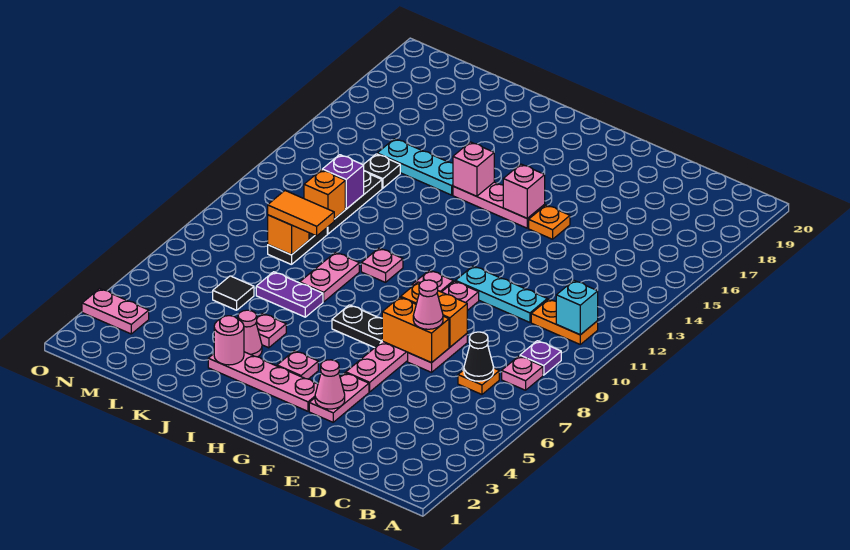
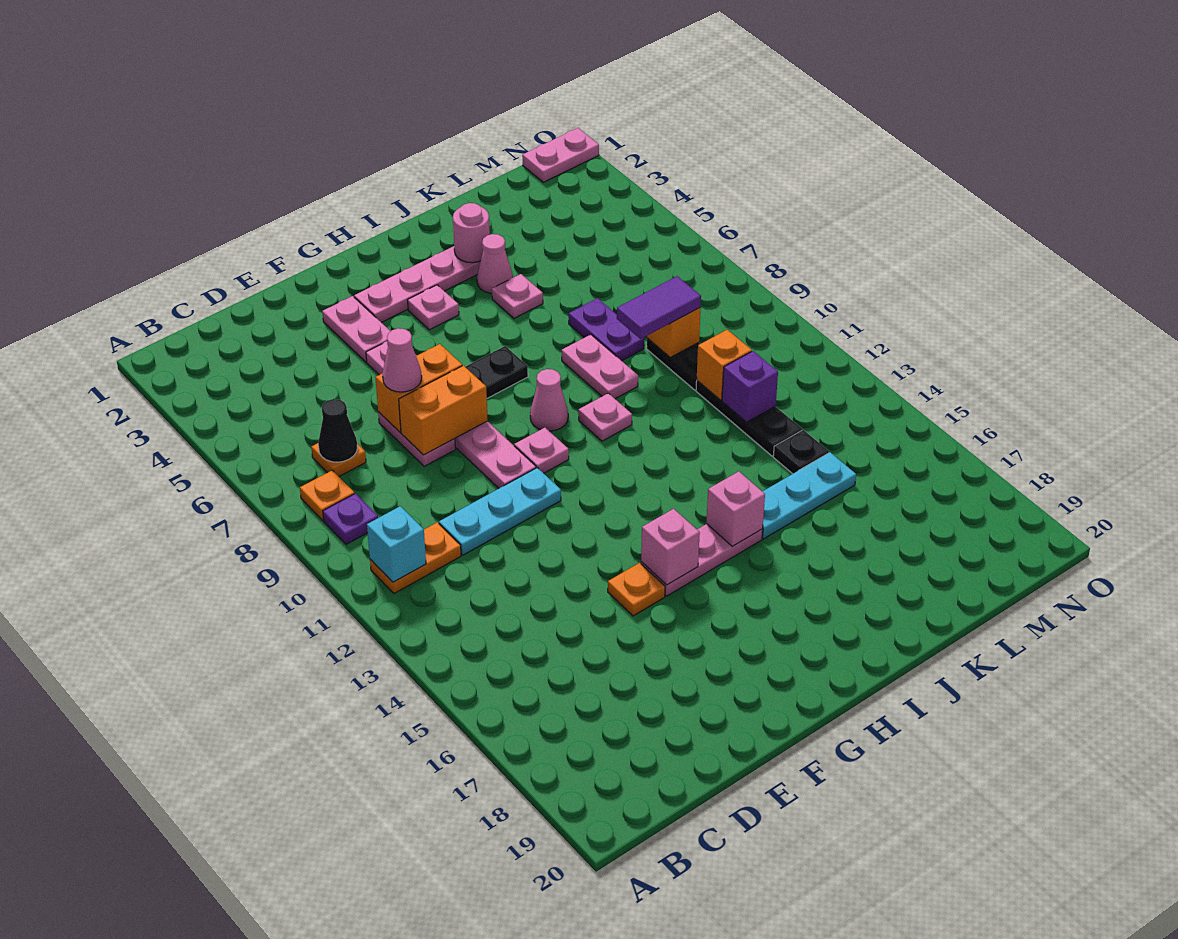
pink 1x1 plate [502,356,543,390] -> orange 1x1 plate [300,470,354,520]
pink 1x1 cone [315,360,345,409] -> pink 1x1 cone moved to [530,369,568,431]
purple 1x2 plate [256,272,323,317] -> purple 1x2 plate turned to [569,298,644,361]
orange 1x2 tile [268,191,334,236] -> purple 1x2 tile [617,276,701,339]
black 1x1 tile [213,276,254,310] -> none
pink 1x2 plate [82,289,149,334] -> pink 1x2 plate moved to [522,128,599,182]

